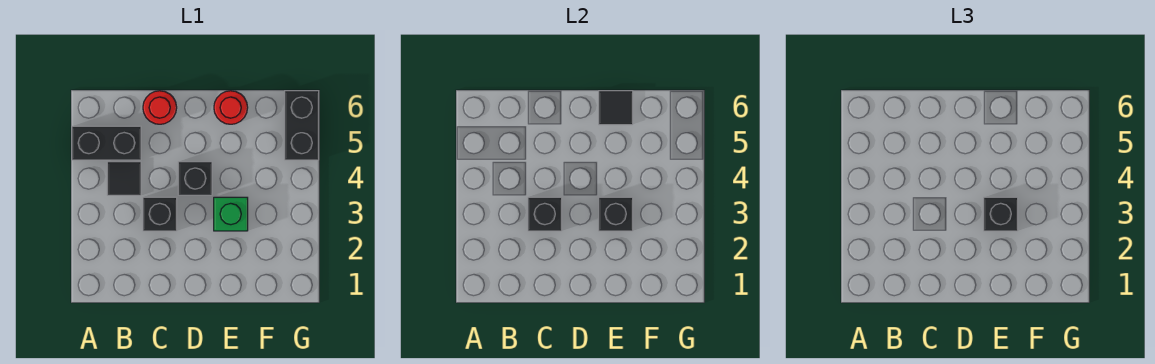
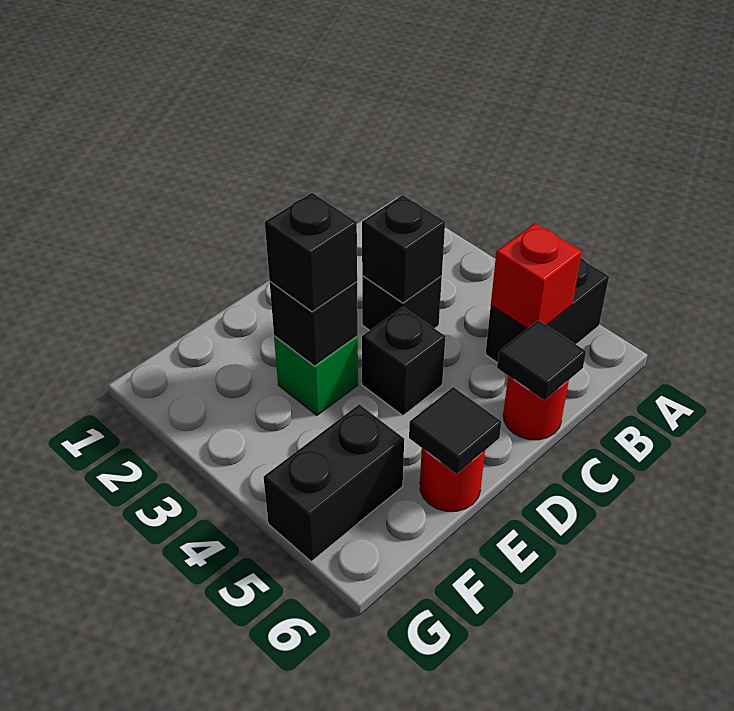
black 1x1 tile [107,162,141,195] -> black 1x1 tile moved to [497,320,586,400]
none -> red 1x1 brick [491,223,582,329]
black 1x2 brick [285,91,319,160] -> black 1x2 brick turned to [264,404,404,561]

